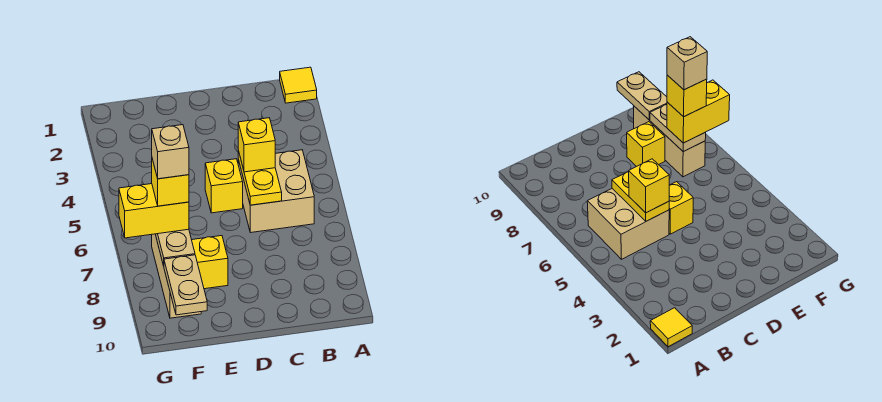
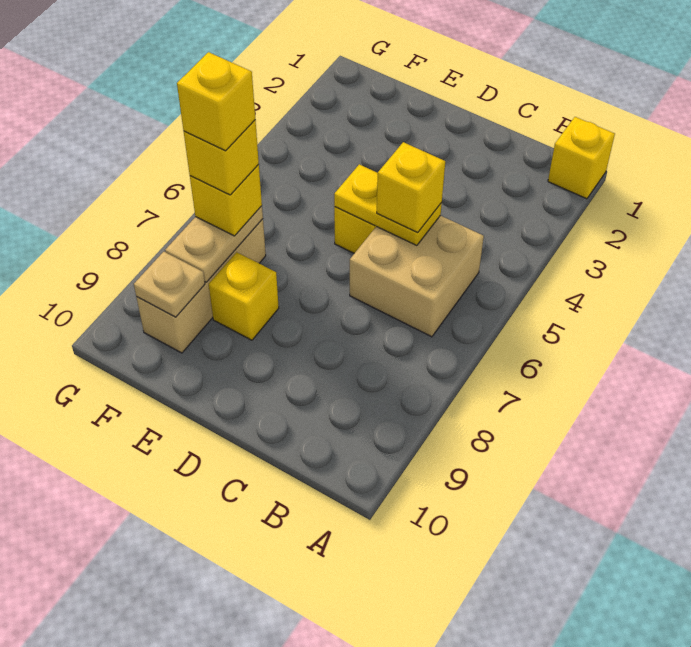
yellow 1x1 tile [280,67,317,103] -> yellow 1x1 brick [548,117,615,199]
yellow 1x2 plate [238,151,282,205] -> yellow 1x2 plate turned to [334,164,442,246]
yellow 1x2 brick [119,184,189,238] -> yellow 1x1 brick [190,164,262,236]
tan 1x1 brick [152,125,189,179] -> yellow 1x1 brick [177,52,255,151]
tan 1x2 plate [164,255,207,315] -> tan 1x1 plate [134,252,205,317]

